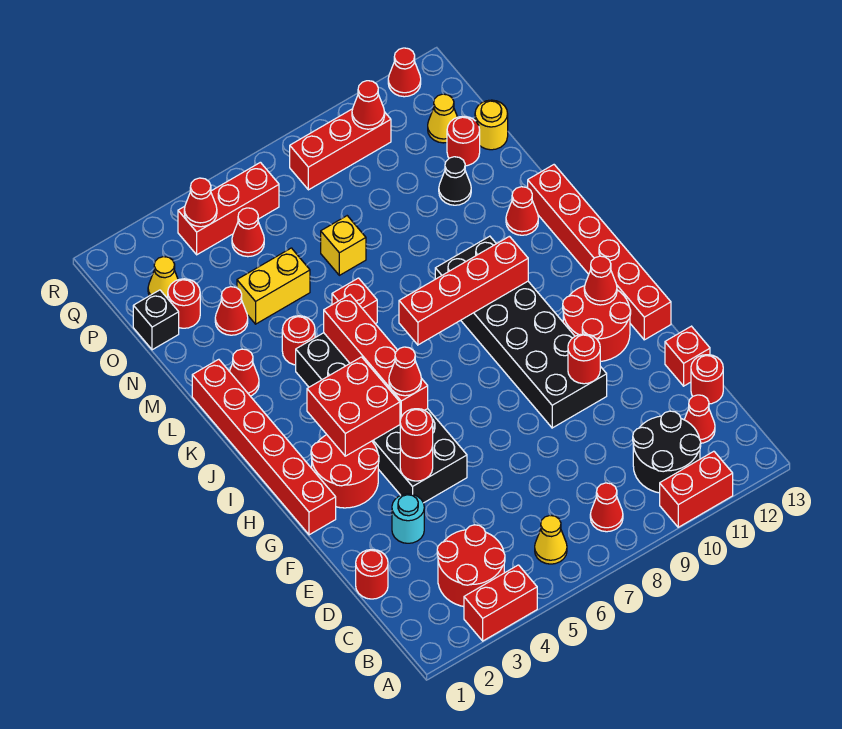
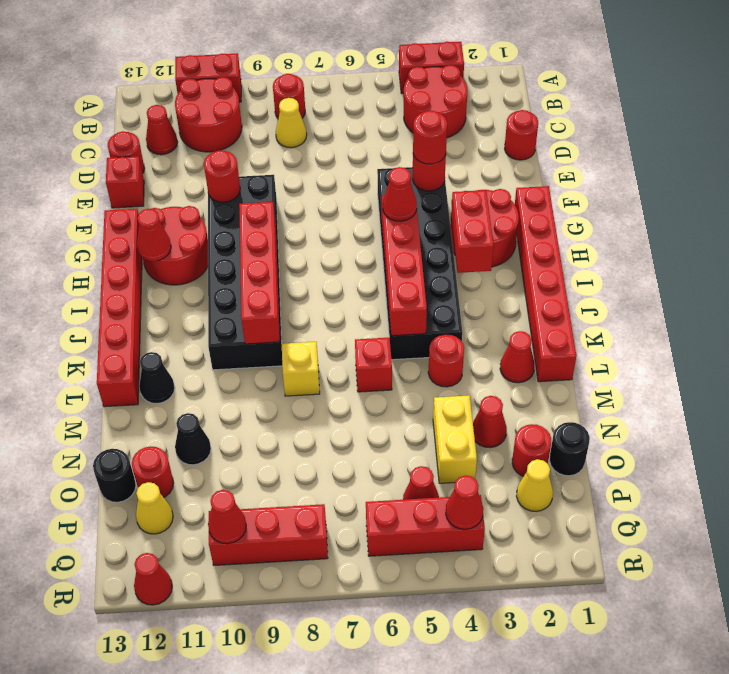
yellow 1x1 cone [535,516,567,564] -> yellow 1x1 cone moved to [276,98,307,148]
red 1x1 cone [590,483,623,532] -> red 1x1 round brick [273,74,305,118]
black 2x2 round brick [633,411,701,493] -> red 2x2 round brick [175,77,242,152]
cyan 1x1 round brick [392,494,424,543] -> none
red 2x2 brick [307,357,400,456] -> red 1x2 brick [451,190,493,273]
red 1x4 brick [399,236,528,345] -> red 1x4 brick turned to [239,202,280,344]
red 1x1 cone [506,187,538,235] -> black 1x1 cone [139,352,175,404]
yellow 1x2 brick [237,248,310,324] -> yellow 1x2 brick turned to [433,395,477,483]
yellow 1x1 brick [321,216,366,275] -> yellow 1x1 brick moved to [282,342,320,396]
black 1x1 brick [133,290,179,350] -> black 1x1 round brick [549,422,590,476]
yellow 1x1 round brick [475,100,508,150] -> black 1x1 round brick [93,449,136,502]

